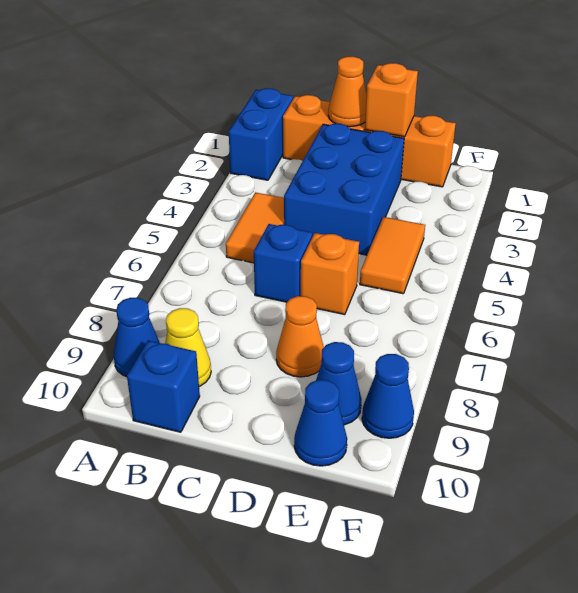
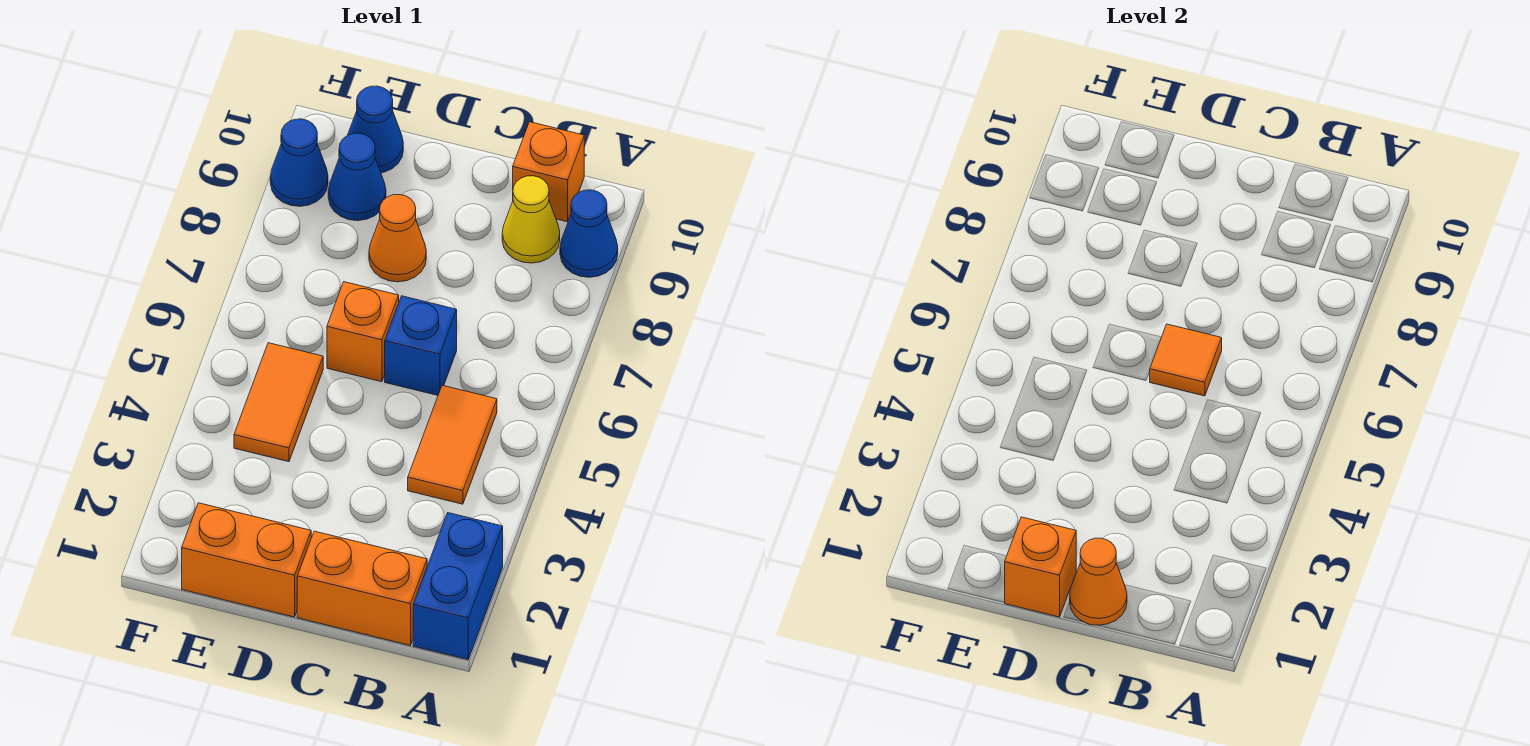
blue 1x1 brick [127,340,200,432] -> orange 1x1 brick [513,122,584,222]
blue 2x3 brick [284,124,404,255] -> none
none -> orange 1x1 tile [1149,324,1222,396]

